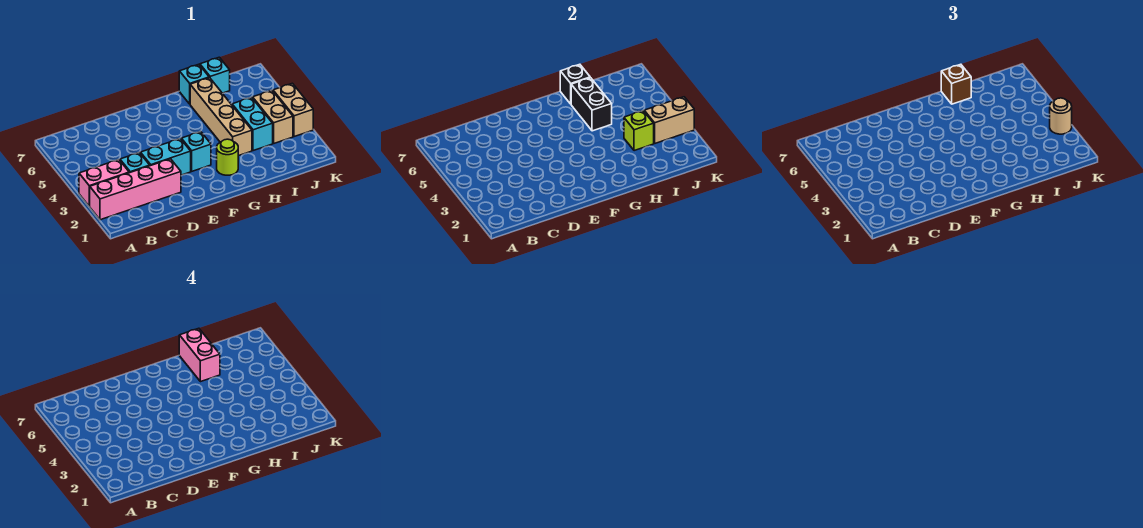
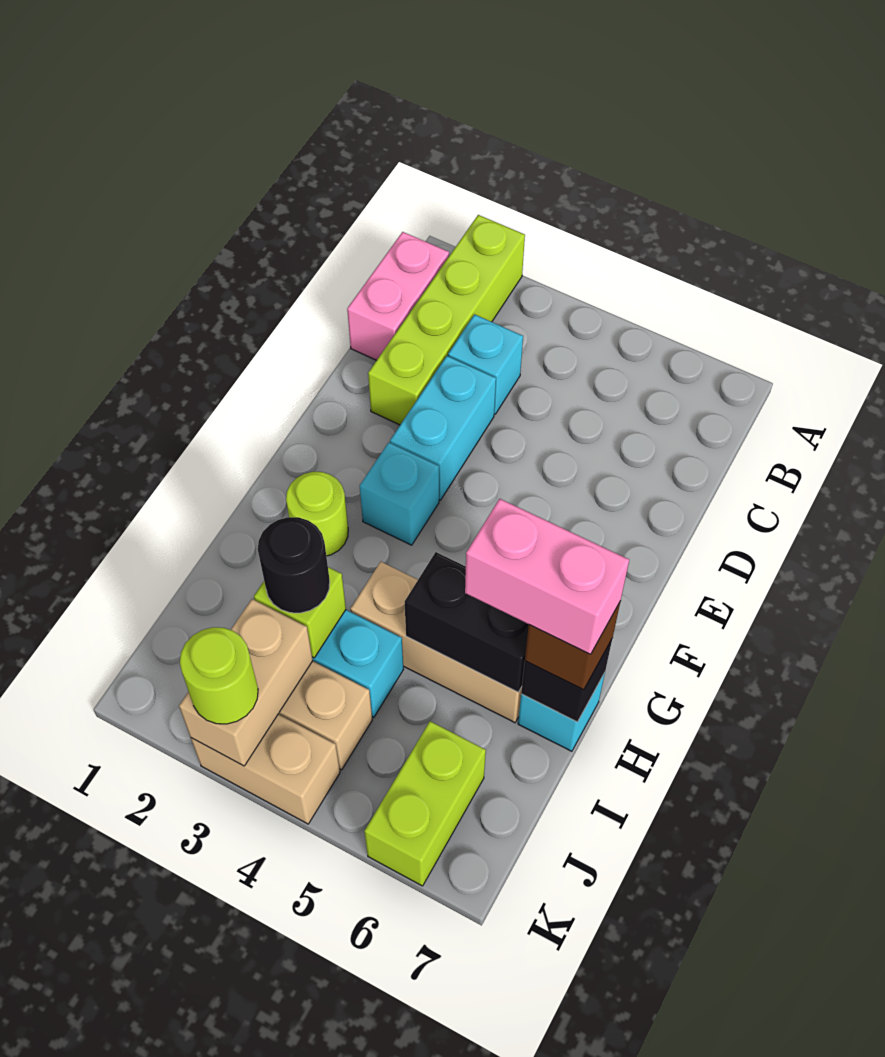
pink 1x4 brick [90,159,181,220] -> lime 1x4 brick [368,215,525,425]
pink 1x2 brick [79,159,129,206] -> pink 1x2 brick moved to [347,232,449,360]
tan 1x4 brick [190,78,252,156] -> tan 1x3 brick [350,562,522,723]
none -> black 1x1 round brick [258,517,330,613]
cyan 1x1 brick [200,57,230,93] -> none
none -> lime 1x2 brick [364,721,486,886]
tan 1x1 round brick [1050,98,1072,134] -> lime 1x1 round brick [180,627,258,724]

